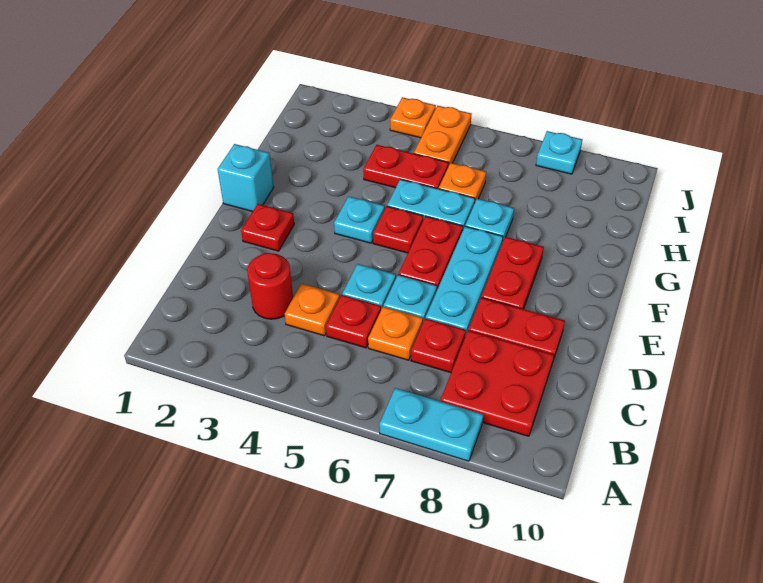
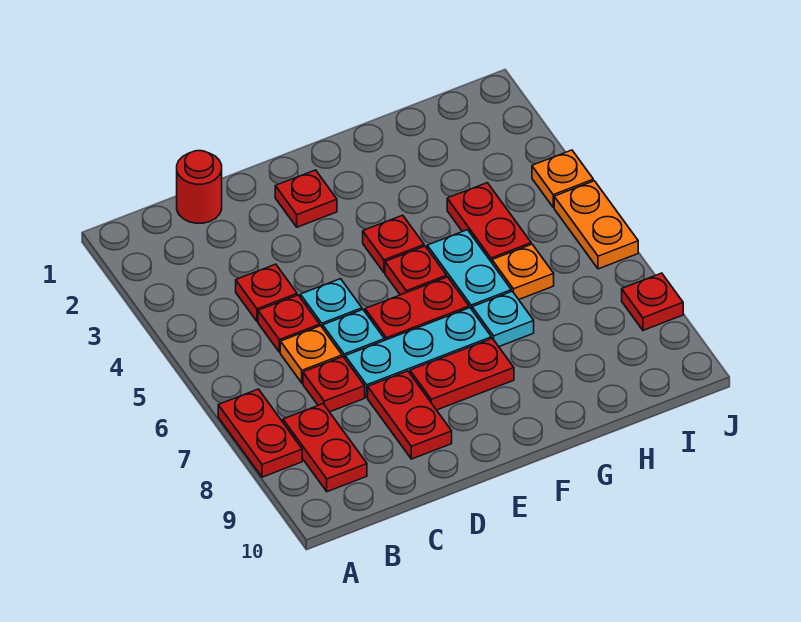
cyan 1x2 plate [379,388,483,461] -> red 1x2 plate [218,389,302,477]
red 2x2 plate [441,330,554,436] -> red 1x2 plate [283,404,367,492]
red 1x1 round brick [247,253,293,319] -> red 1x1 round brick moved to [177,151,222,223]
orange 1x1 plate [285,283,340,336] -> red 1x1 plate [236,264,297,321]
cyan 1x1 brick [218,144,273,212] -> none
cyan 1x1 plate [334,196,385,243] -> red 1x1 plate [363,215,424,273]
orange 1x2 plate [414,106,472,166] -> orange 1x2 plate turned to [554,181,638,269]
cyan 1x1 plate [536,131,582,174] -> red 1x1 plate [622,273,683,330]

